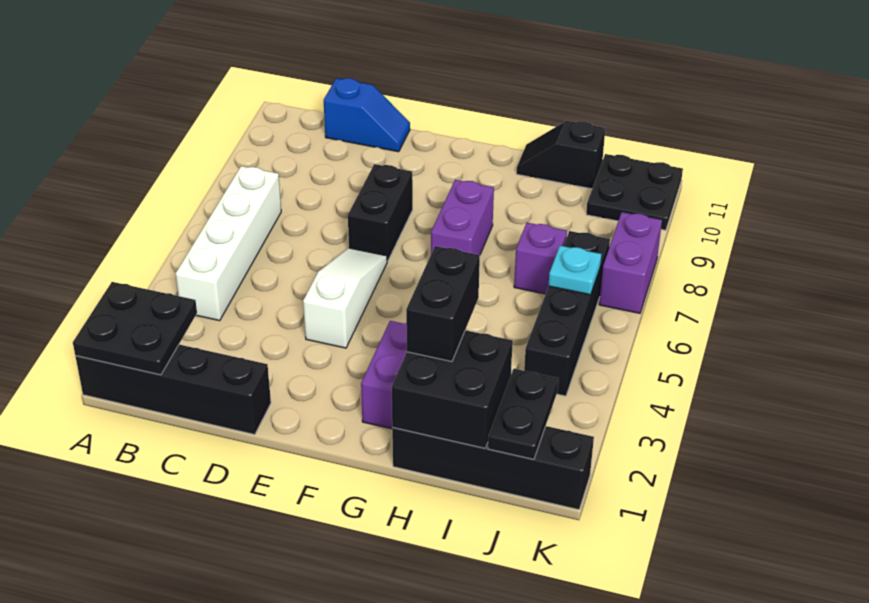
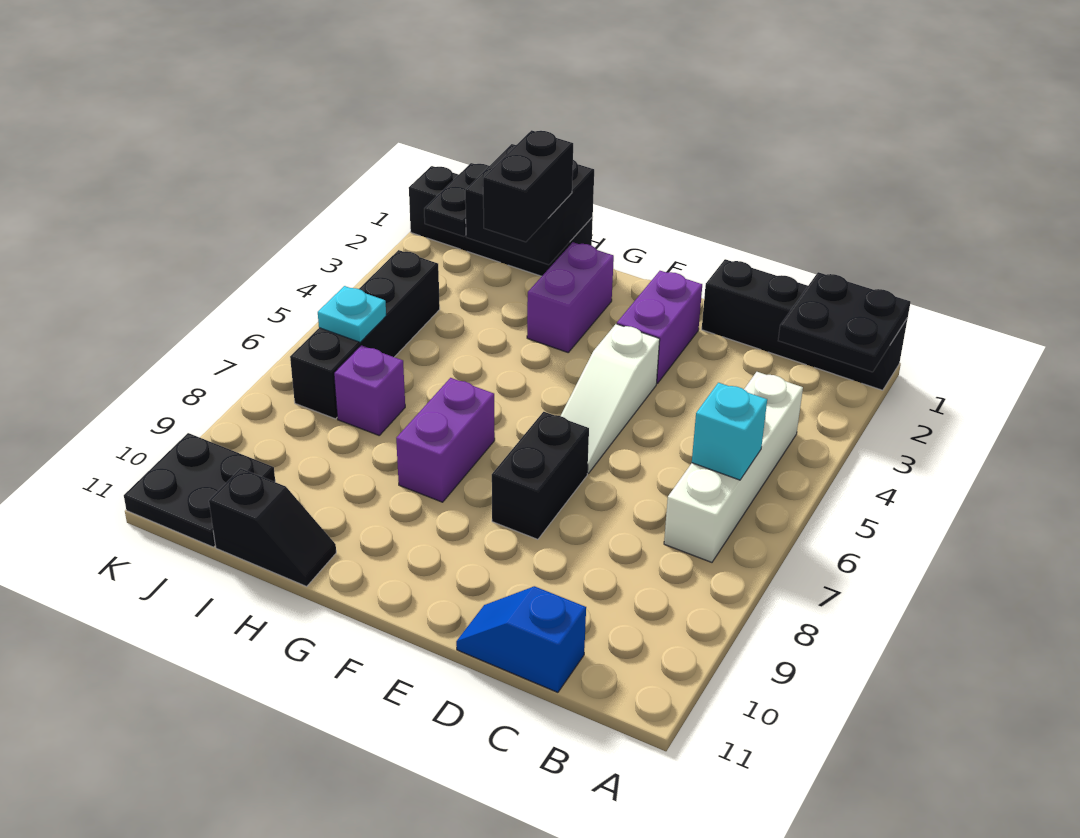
none -> cyan 1x1 brick [692,383,767,480]
purple 1x2 brick [599,212,662,313] -> purple 1x2 brick moved to [617,271,702,383]

